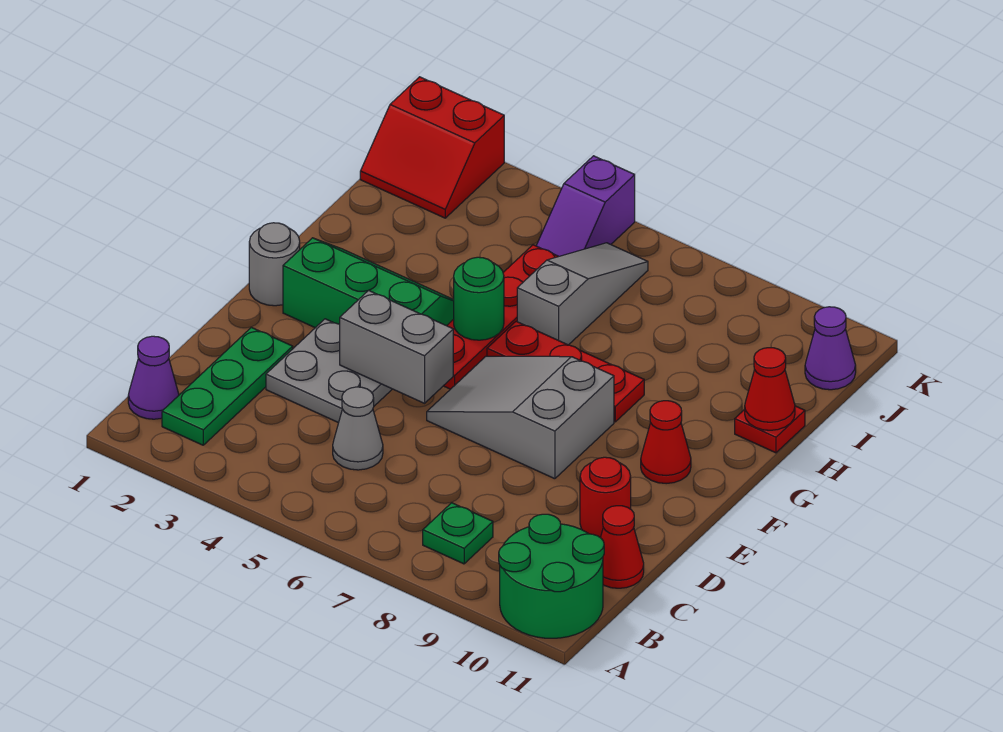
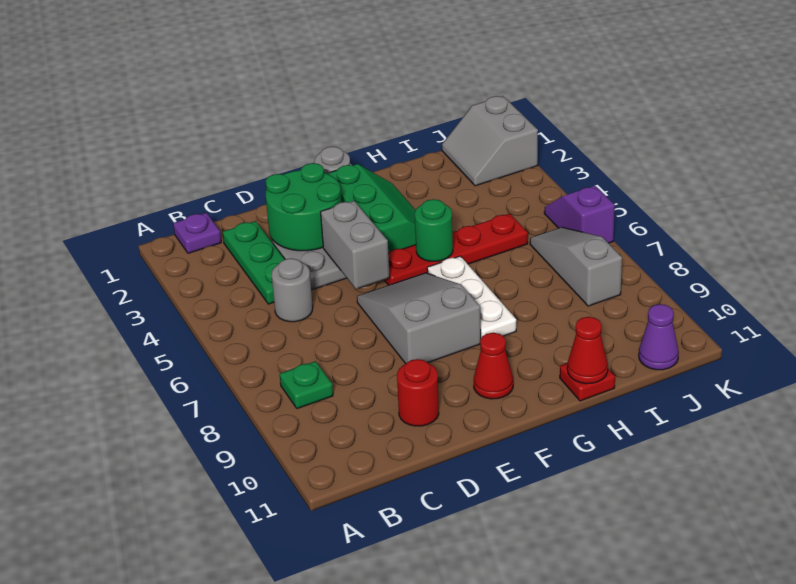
green 2x2 round brick [499,514,604,638] -> green 2x2 round brick moved to [266,163,342,251]
purple 1x1 cone [128,336,179,419] -> purple 1x1 plate [173,213,221,253]
green 1x3 plate [162,327,293,445] -> green 1x3 plate turned to [223,221,285,304]
grey 1x1 cone [333,387,383,470] -> grey 1x1 round brick [272,258,313,322]
red 1x1 cone [600,506,644,588] -> none
red 1x3 plate [487,321,644,422] -> white 1x3 plate [427,256,516,338]
grey 1x3 slope [517,243,648,345] -> grey 1x3 slope turned to [530,227,622,306]
red 2x2 slope [360,77,504,218] -> grey 2x2 slope [442,96,538,186]
purple 1x2 slope [536,156,635,256] -> purple 1x2 slope turned to [544,186,615,243]

